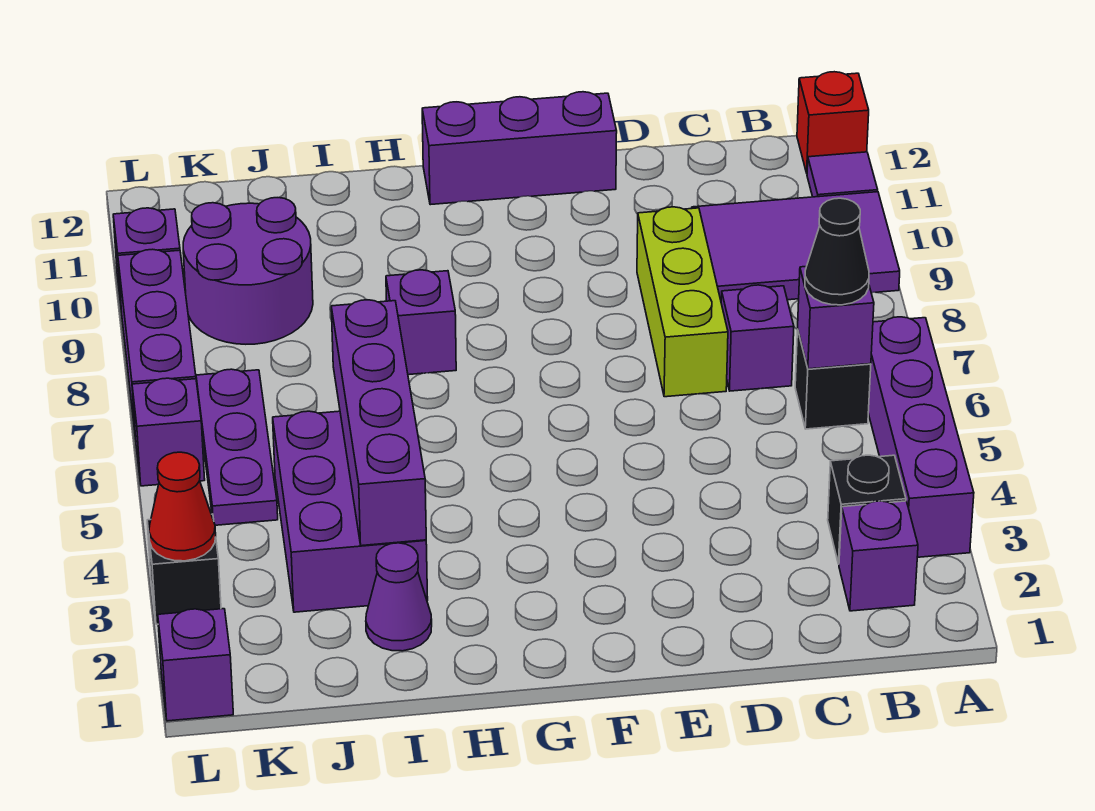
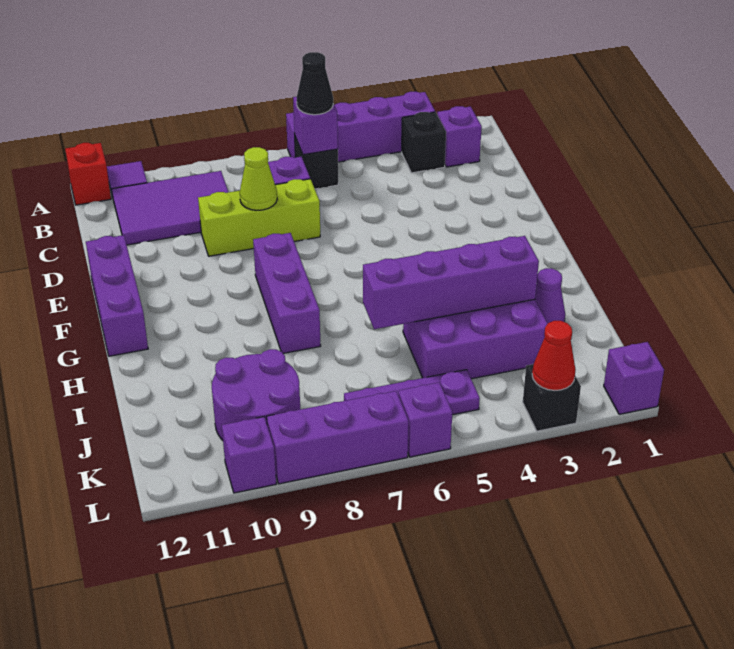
purple 2x3 tile [692,192,900,300] -> purple 2x3 tile turned to [112,171,228,245]
none -> lime 1x1 cone [240,147,277,210]
purple 1x1 brick [386,270,456,375] -> purple 1x3 brick [253,233,321,353]

